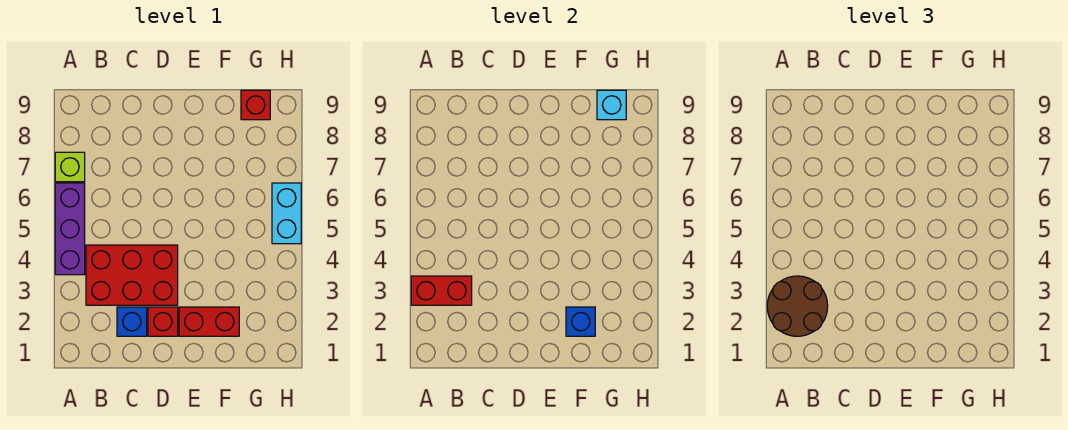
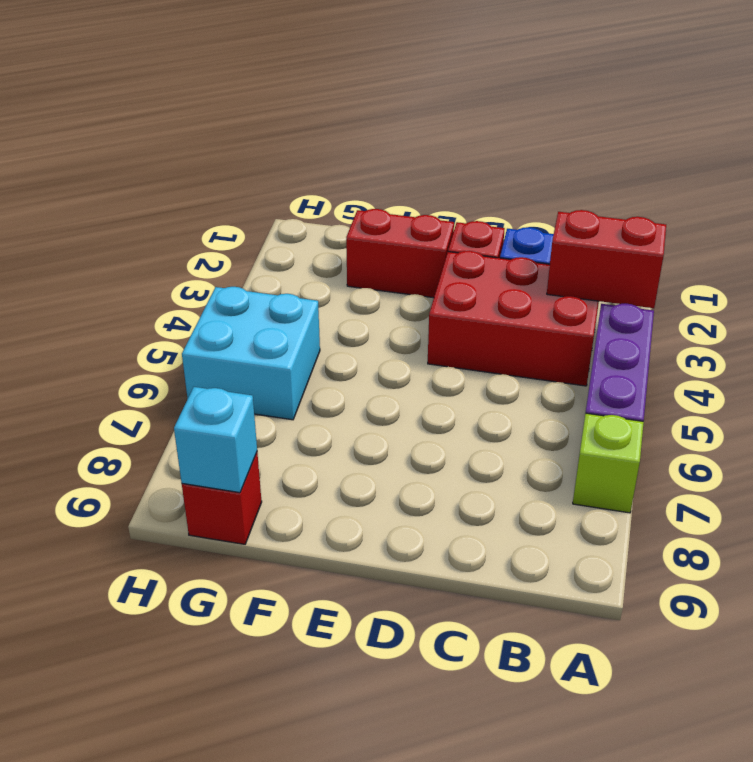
brown 2x2 round brick [767,276,828,336] -> none
blue 1x1 brick [566,307,595,336] -> none
cyan 1x2 brick [272,183,301,244] -> cyan 2x2 brick [182,287,320,420]

